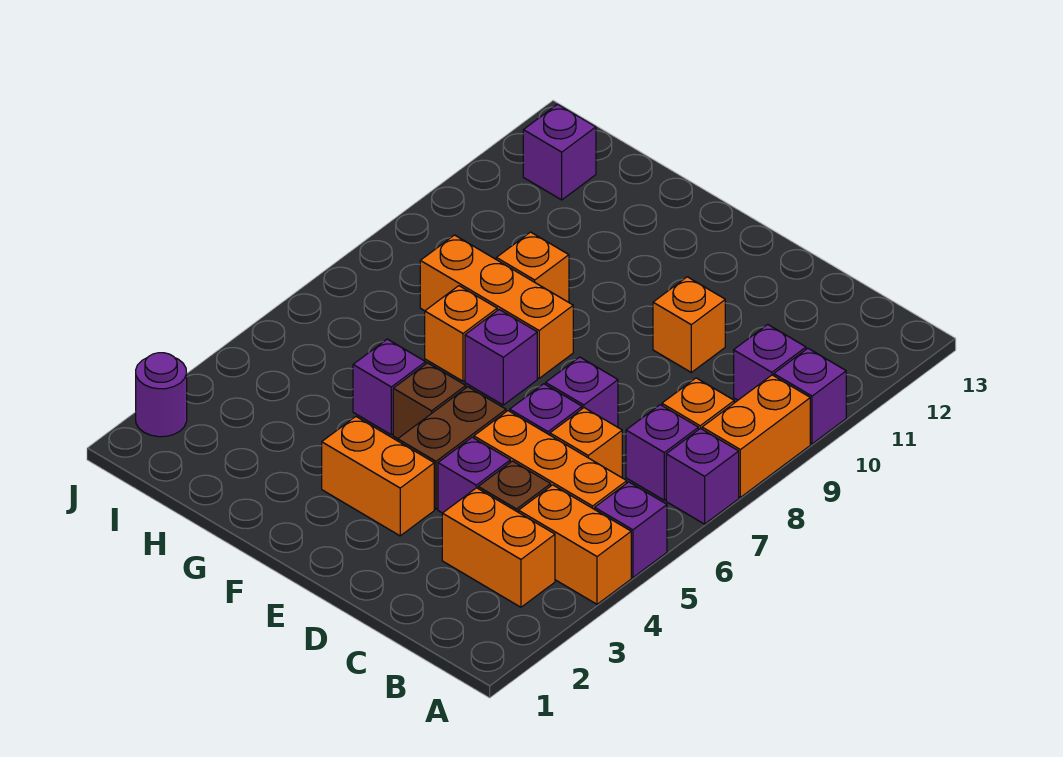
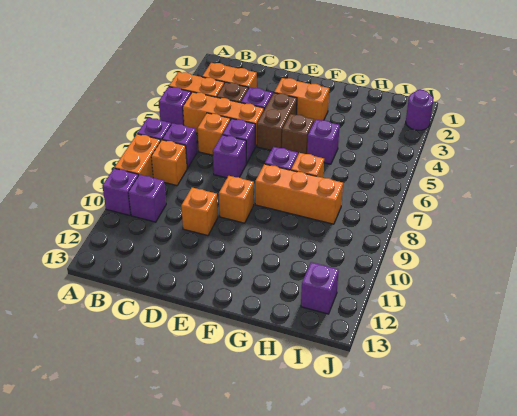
orange 1x1 brick [496,232,569,302] -> orange 1x1 brick moved to [219,176,254,223]

